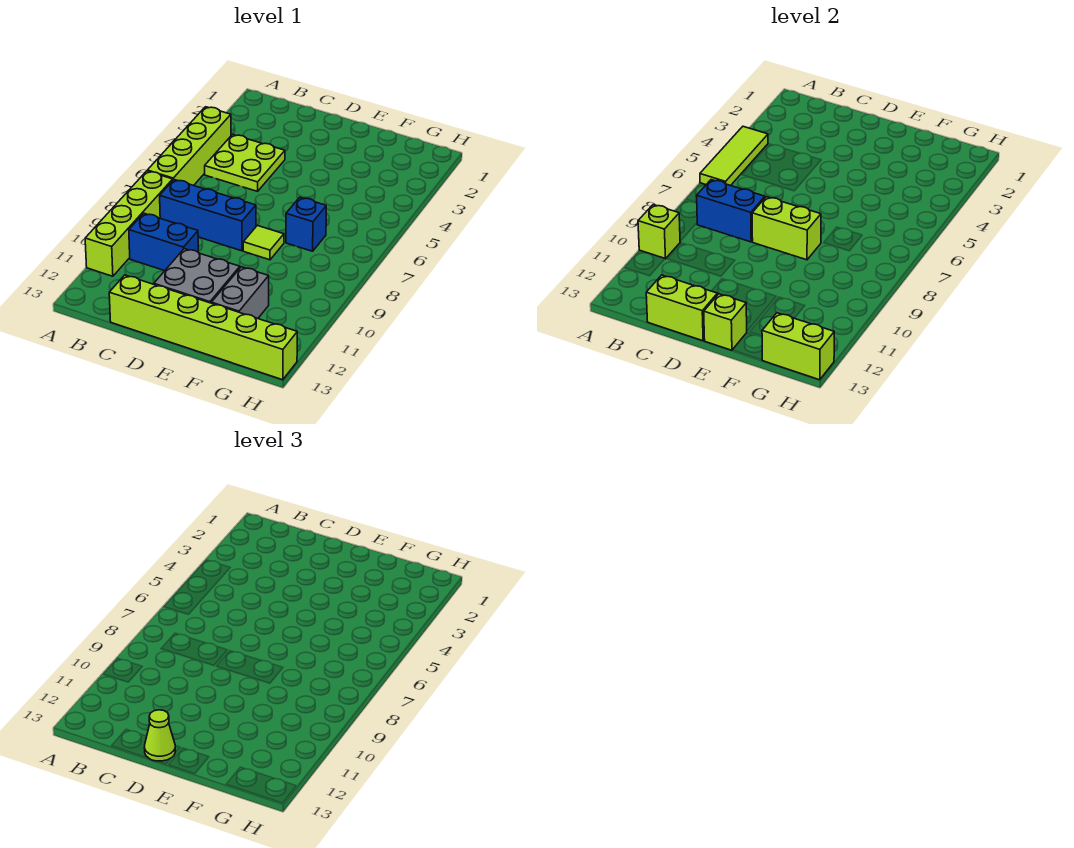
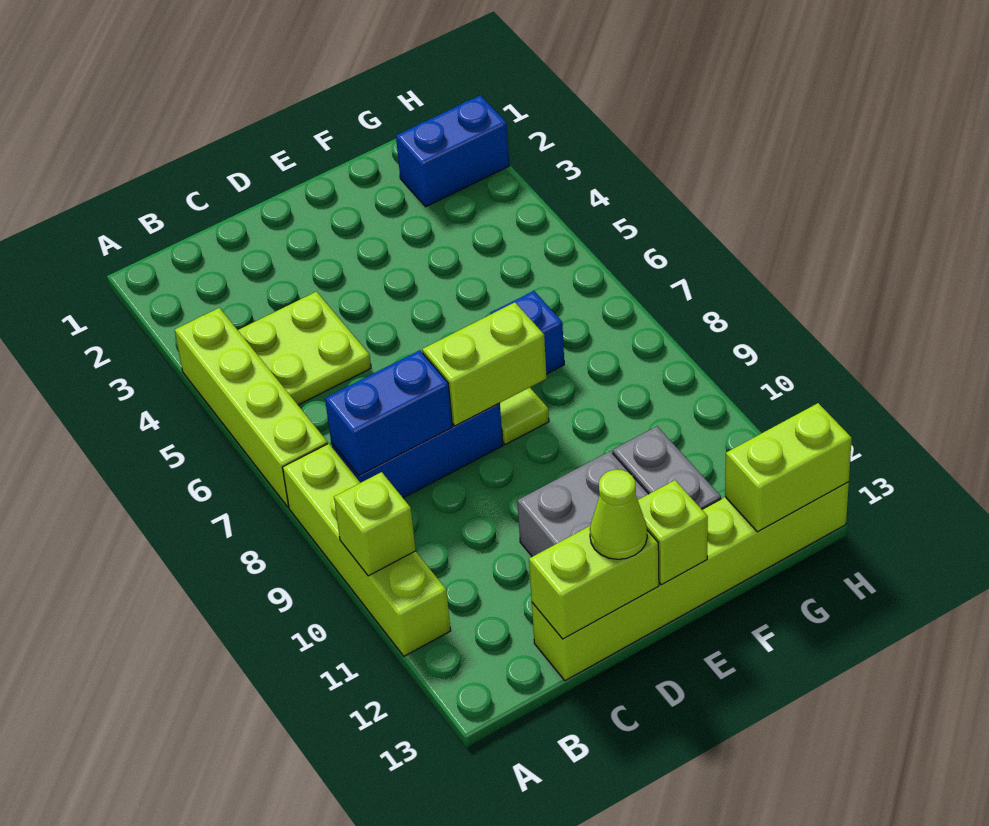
lime 1x3 tile [700,126,768,186] -> none
blue 1x2 brick [129,213,198,271] -> blue 1x2 brick moved to [396,95,509,207]

